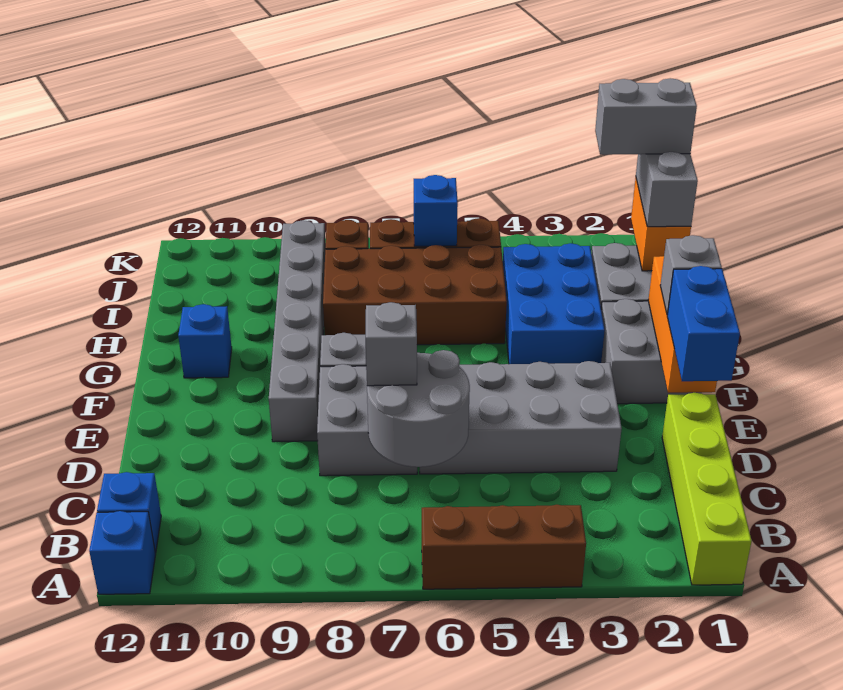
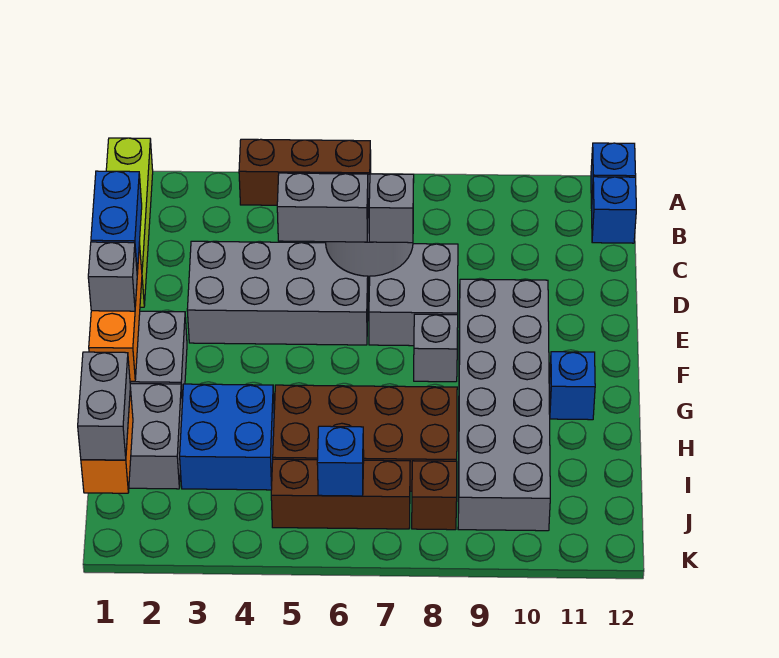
grey 1x6 brick [269,220,326,442] -> grey 2x6 brick [458,279,550,531]
blue 2x3 brick [503,243,605,364] -> blue 2x2 brick [180,384,274,490]
grey 1x2 brick [595,78,697,155] -> grey 1x2 brick moved to [277,173,368,242]

